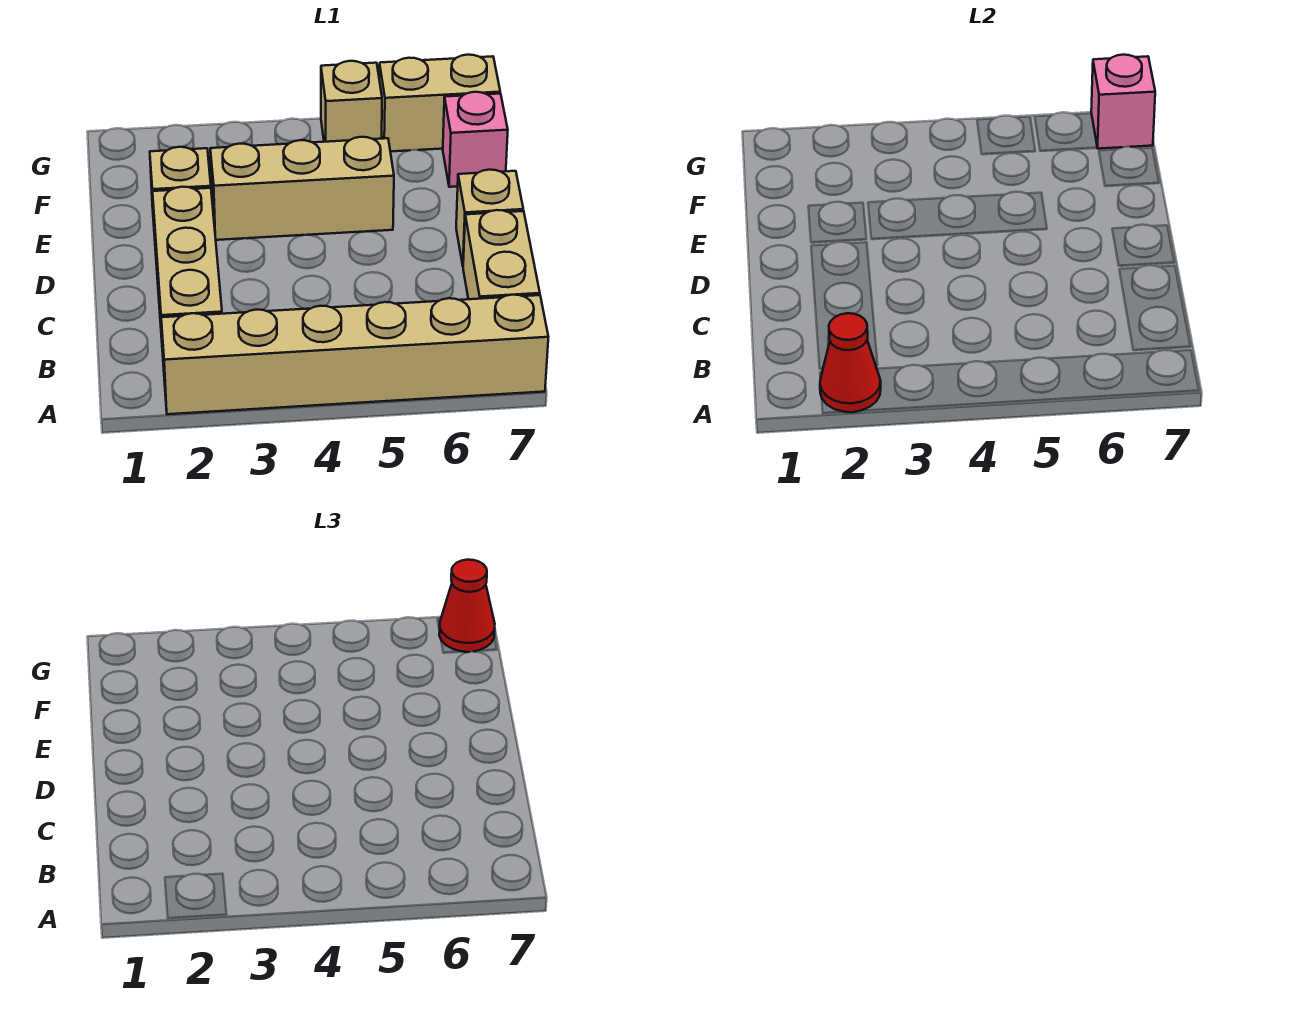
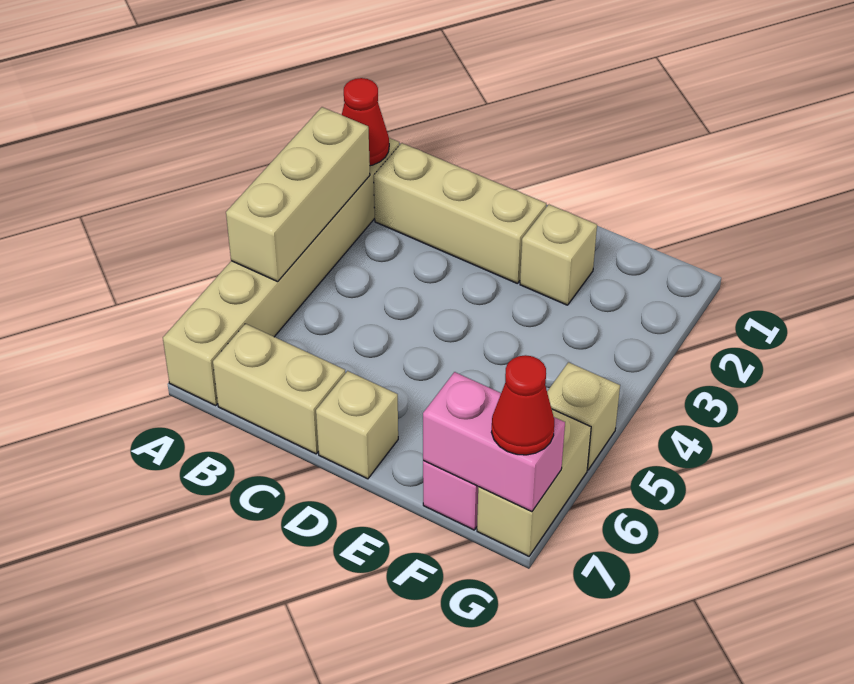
tan 1x3 brick [210,137,394,240] -> tan 1x3 brick moved to [226,107,370,282]
pink 1x1 brick [1091,55,1155,149] -> pink 1x2 brick [423,372,565,512]

